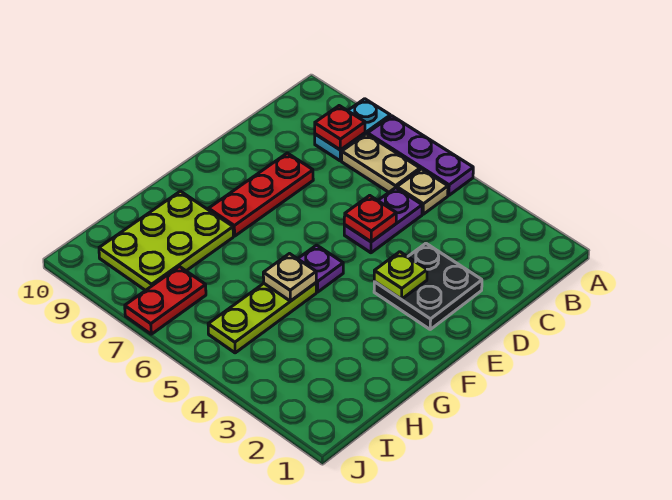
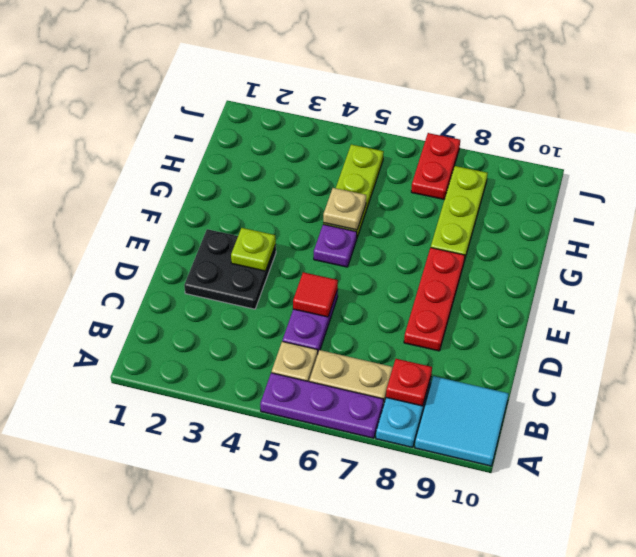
none -> cyan 2x2 tile [415,376,509,466]
red 1x1 plate [344,195,396,242] -> red 1x1 tile [293,272,338,317]
lime 2x3 plate [99,191,233,291] -> lime 1x3 plate [431,166,488,261]

